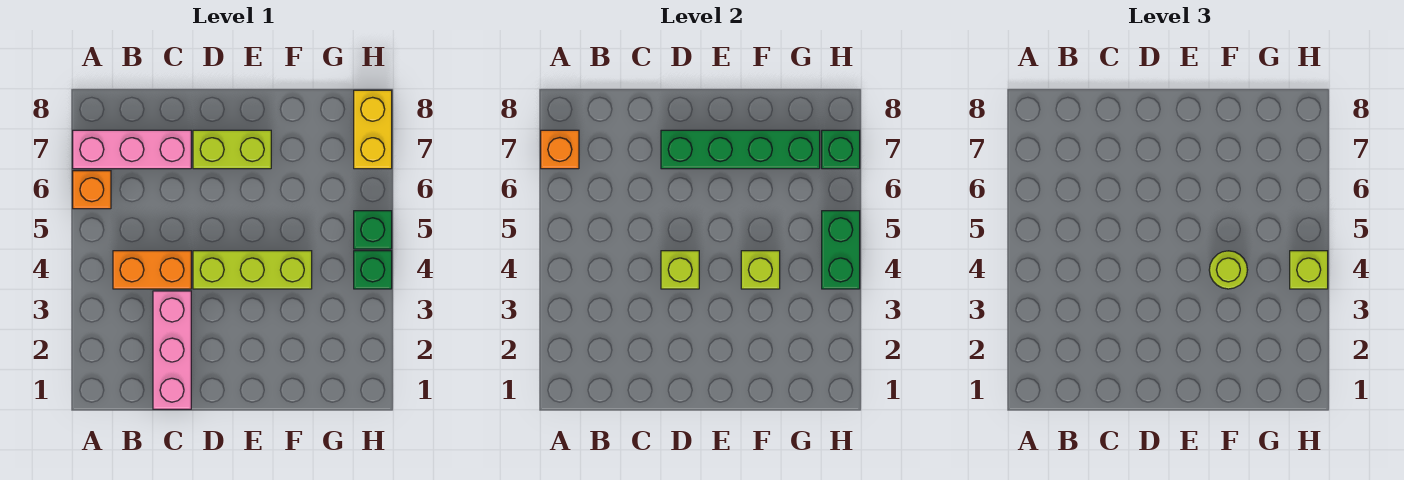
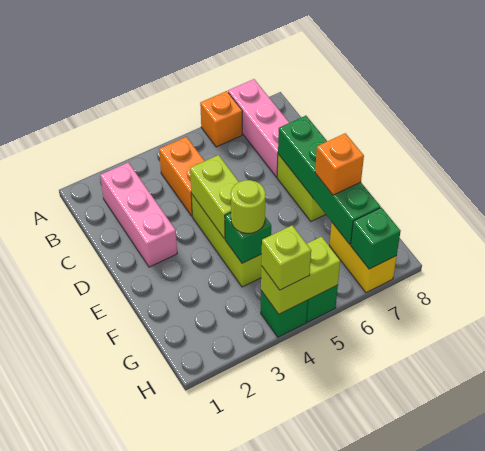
orange 1x1 brick [541,130,579,169] -> orange 1x1 brick moved to [315,133,364,195]
pink 1x3 brick [153,291,191,409] -> pink 1x3 brick turned to [100,162,177,267]
lime 1x1 brick [661,251,699,289] -> lime 1x2 brick [190,155,239,239]
lime 1x1 brick [741,251,780,289] -> green 1x1 brick [225,213,271,263]
green 1x2 brick [822,211,860,289] -> lime 1x2 brick [261,237,340,314]
yellow 1x2 brick [354,90,392,169] -> yellow 1x2 brick turned to [330,223,397,293]

